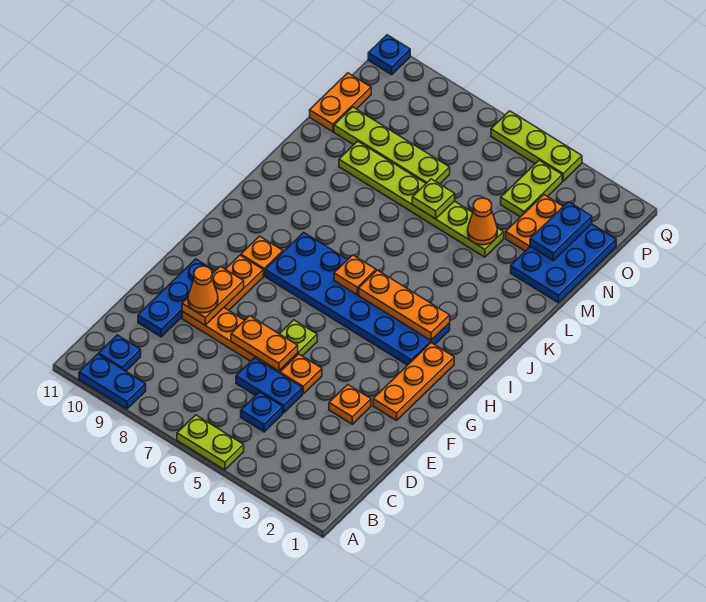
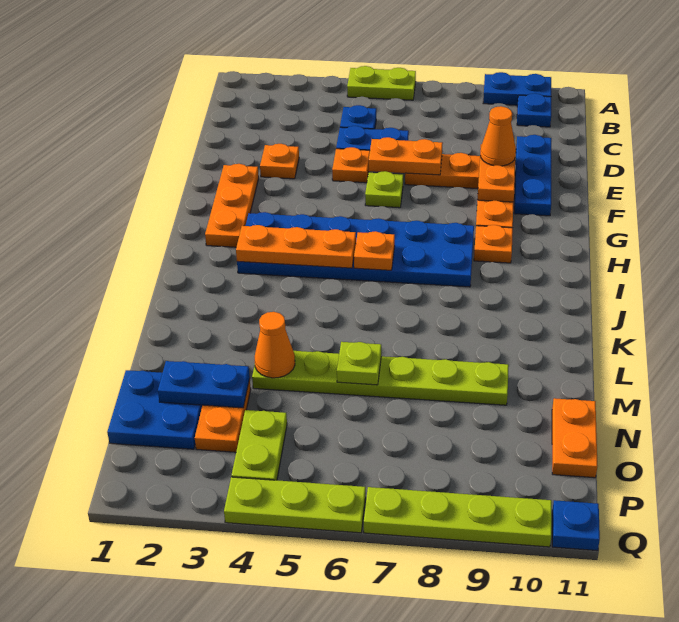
blue 2x3 plate [511,224,616,303] -> blue 2x2 plate [107,370,202,449]
blue 1x2 plate [530,202,592,261] -> blue 1x2 plate turned to [158,361,250,408]
lime 1x4 plate [334,107,450,184] -> lime 1x4 plate moved to [364,487,552,547]

